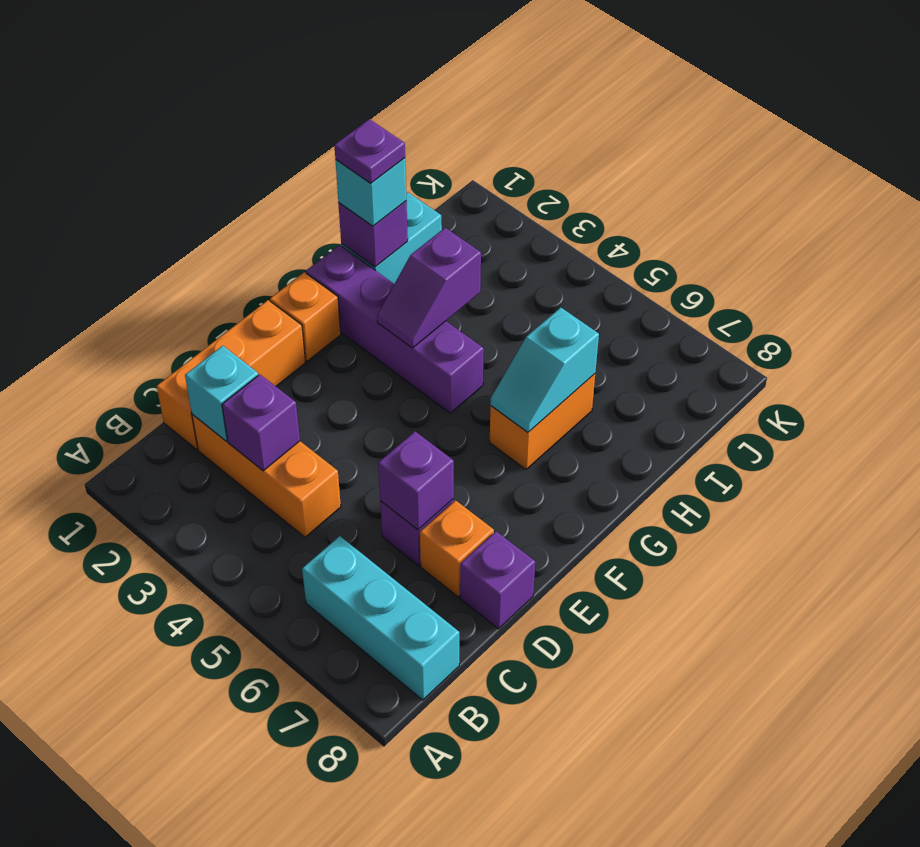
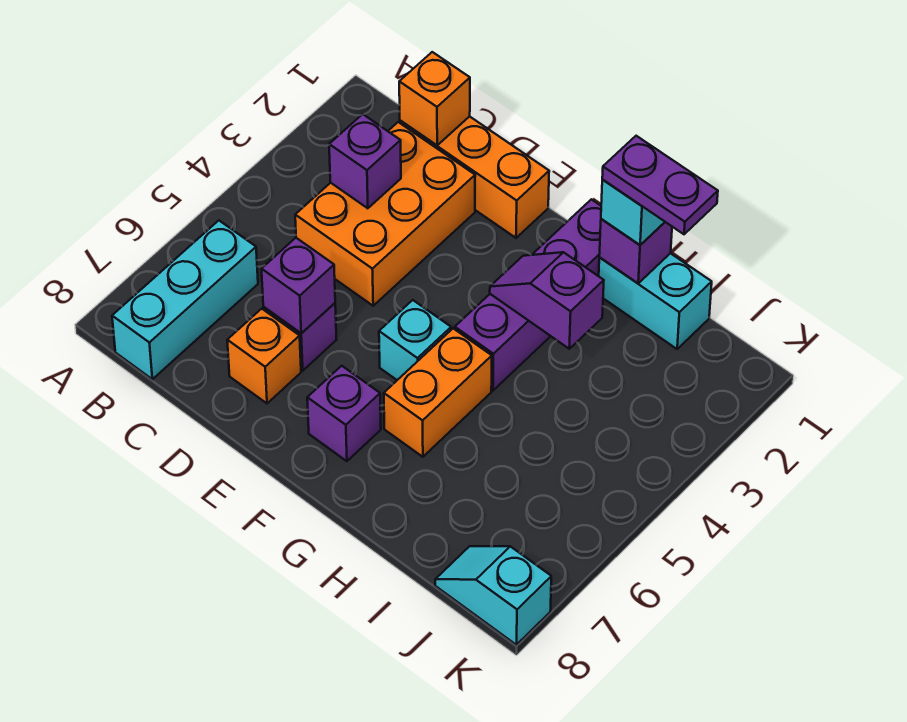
orange 1x3 brick [192,414,341,537] -> orange 2x3 brick [295,122,475,306]
cyan 1x1 brick [185,346,258,441] -> cyan 1x1 brick moved to [379,300,451,380]
purple 1x1 brick [460,531,535,629] -> purple 1x1 brick moved to [307,366,381,461]
orange 1x1 brick [270,272,341,361] -> orange 1x1 brick moved to [399,52,470,145]
orange 1x2 brick [490,374,595,469] -> orange 1x2 brick turned to [384,328,492,457]
cyan 1x2 slope [490,307,599,432] -> cyan 1x2 slope moved to [435,546,551,645]
purple 1x1 plate [334,119,405,183] -> purple 1x2 plate [602,136,718,234]

